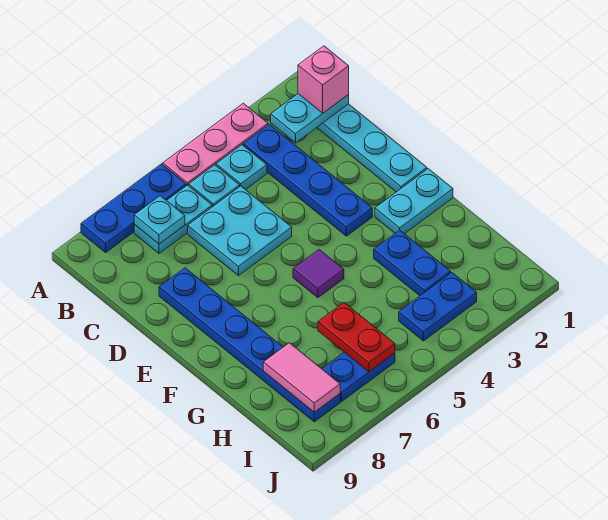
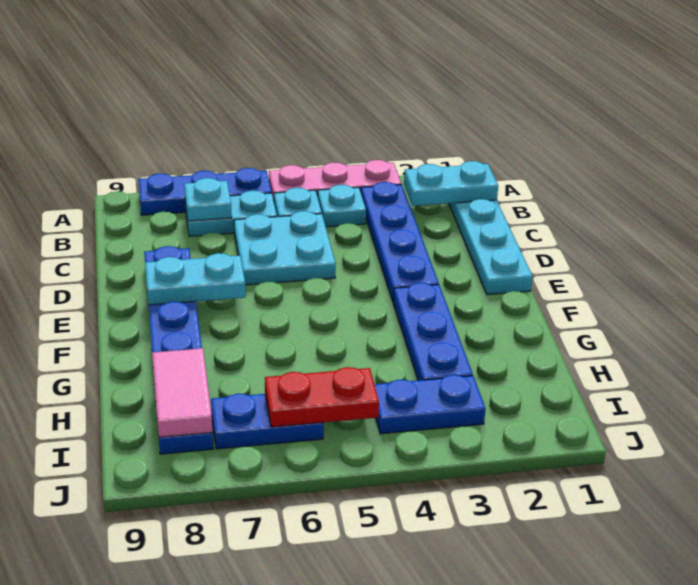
pink 1x1 brick [298,46,349,113] -> none
cyan 1x2 plate [375,169,453,234] -> cyan 1x2 plate moved to [145,253,246,305]
purple 1x1 tile [293,250,344,298] -> none
blue 1x2 plate [374,230,451,296] -> blue 1x3 plate [393,283,473,380]
red 1x2 plate [318,303,395,372] -> red 1x2 plate turned to [265,367,379,427]

